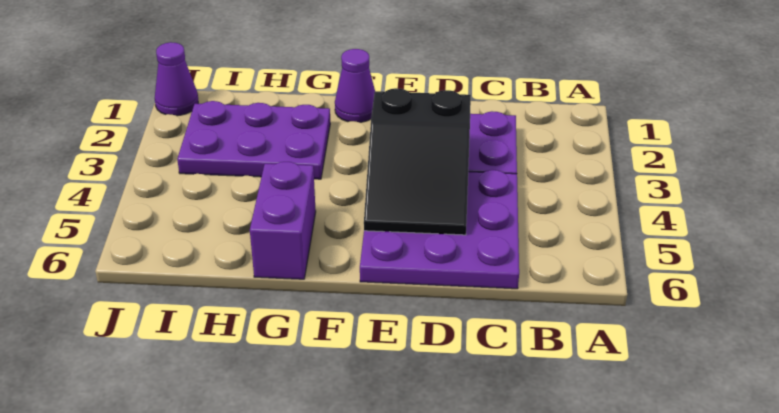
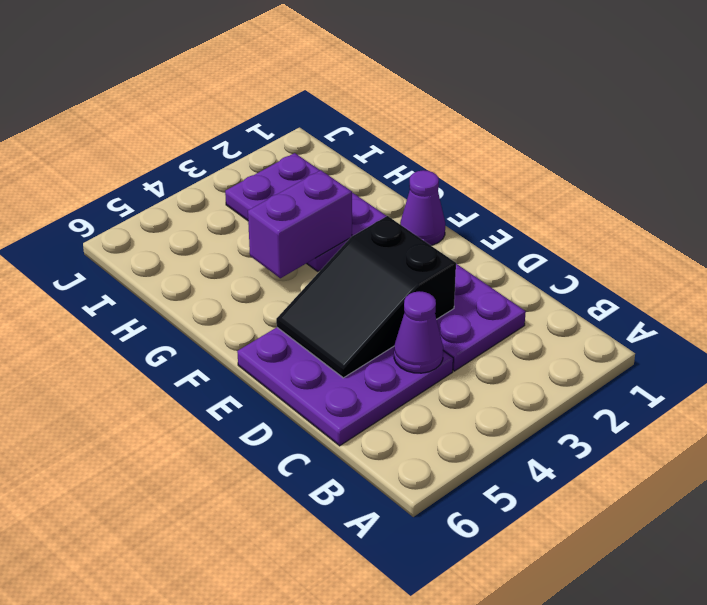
purple 1x2 brick [250,162,316,279] -> purple 1x2 brick moved to [248,170,352,278]
purple 1x1 cone [155,42,198,116] -> purple 1x1 cone moved to [394,291,443,373]

